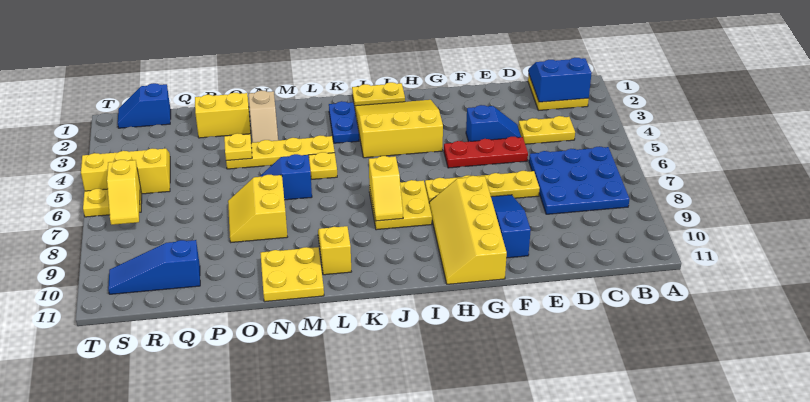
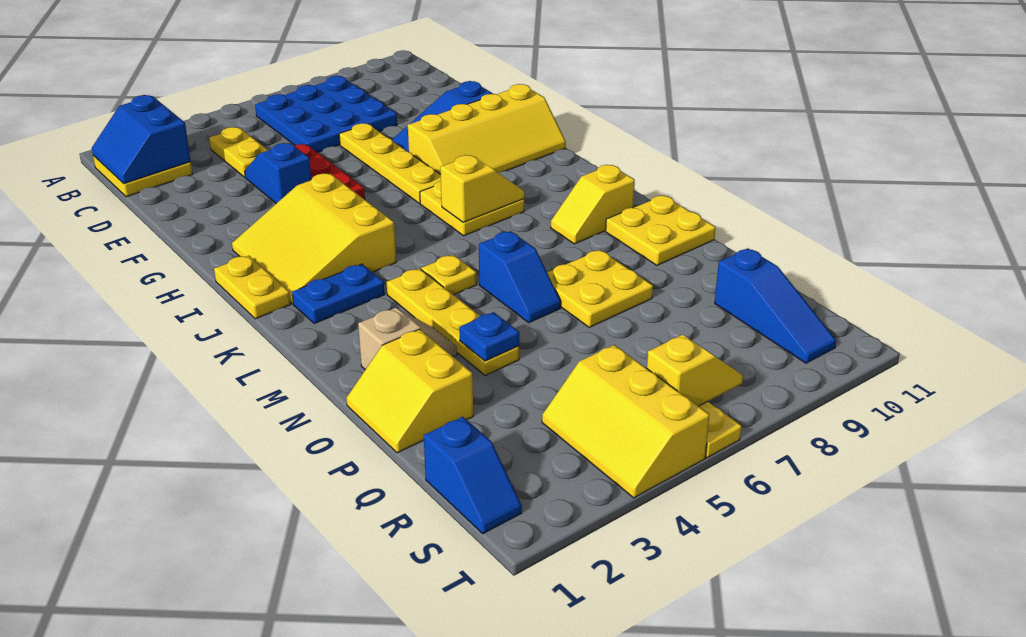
yellow 2x2 slope [228,175,287,242] -> yellow 2x2 plate [547,250,653,328]
yellow 1x1 plate [224,133,252,161] -> blue 1x1 plate [459,312,519,361]

